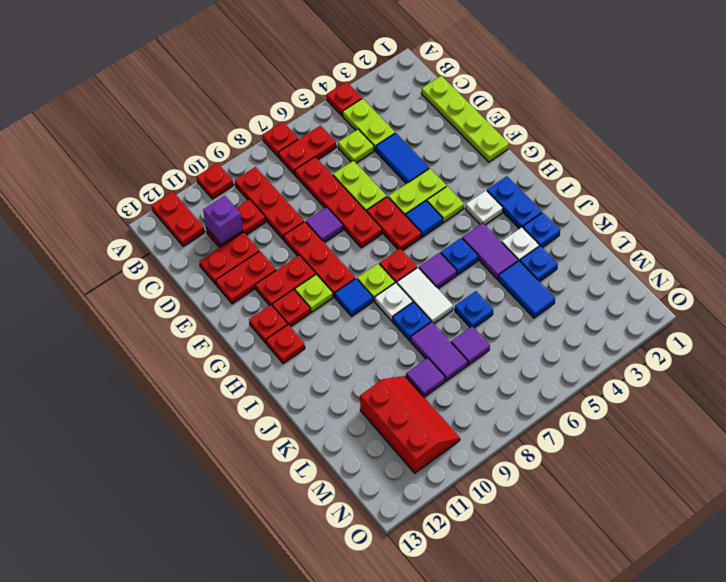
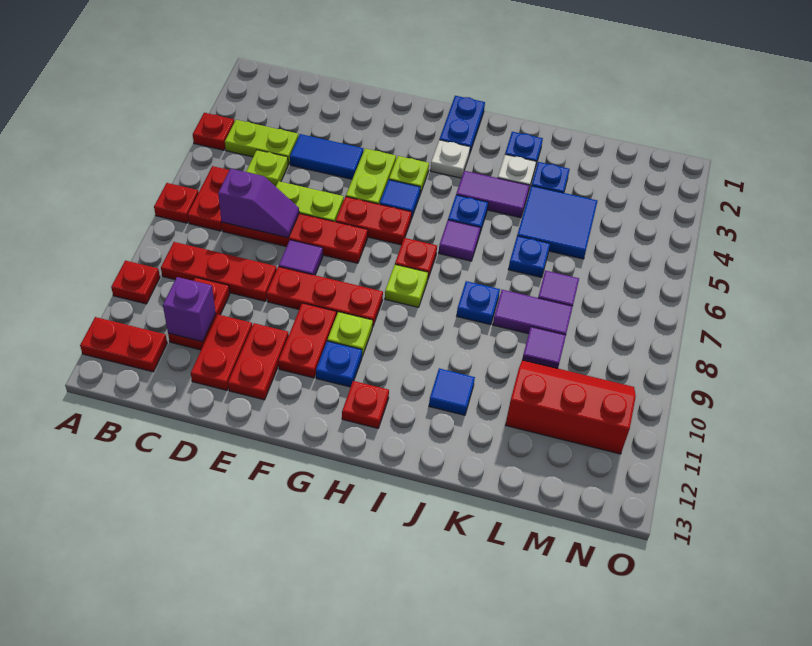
lime 1x4 plate [421,76,509,162] -> none
none -> purple 1x2 slope [218,169,299,238]
red 1x1 plate [272,290,311,327] -> blue 1x1 plate [316,341,362,387]
red 1x1 plate [249,305,287,343] -> none
blue 1x2 plate [487,176,542,229] -> blue 1x2 plate turned to [439,96,485,155]
blue 1x1 tile [335,279,373,316] -> blue 1x1 tile moved to [429,368,475,415]
white 1x2 tile [397,268,453,324] -> none
white 1x1 plate [375,283,413,321] -> none
blue 1x2 tile [498,261,555,318] -> blue 2x2 tile [517,186,597,259]

